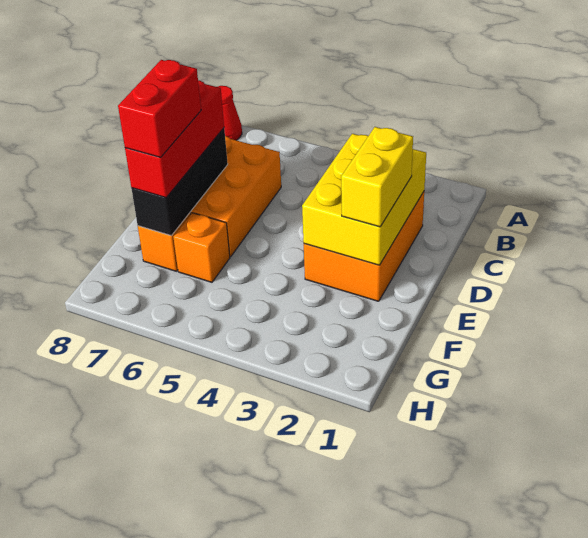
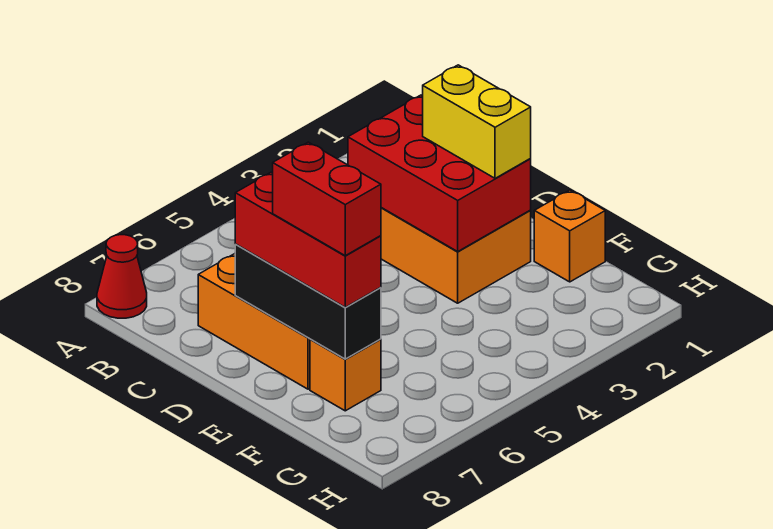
yellow 2x3 brick [302,134,426,265] -> red 2x3 brick [348,95,531,251]
orange 1x1 brick [173,213,230,282] -> orange 1x1 brick moved to [534,190,605,282]

